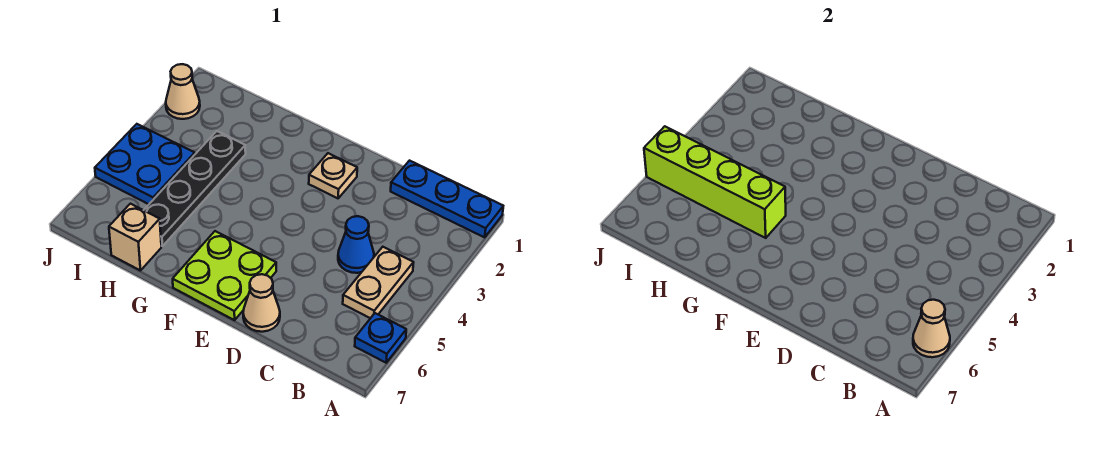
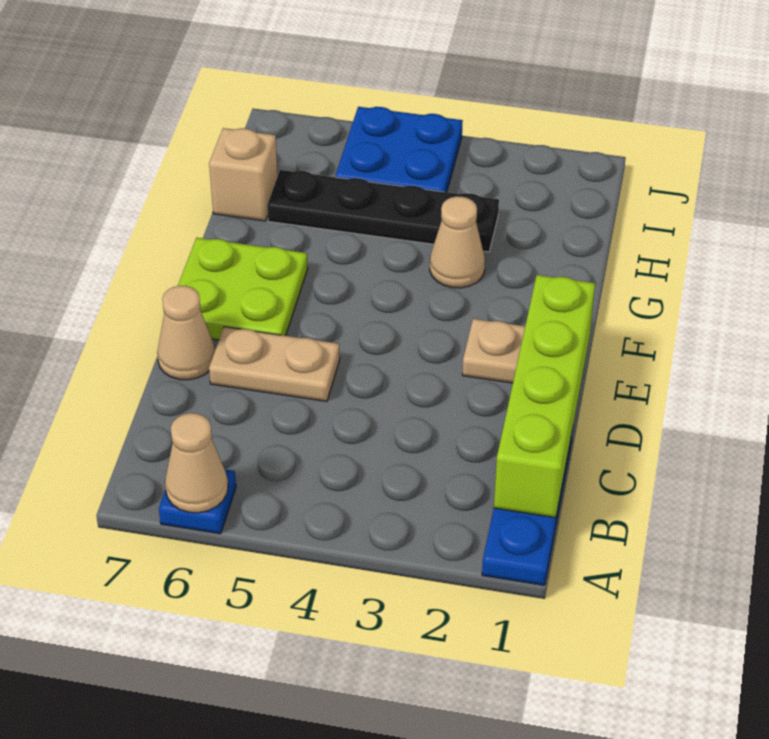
tan 1x2 plate [343,247,414,318] -> tan 1x2 plate moved to [209,327,340,402]
blue 1x1 cone [338,216,374,273] -> none
lime 1x4 brick [644,126,786,238] -> lime 1x4 brick moved to [494,275,595,518]
tan 1x1 cone [166,64,200,119] -> tan 1x1 cone moved to [430,196,485,288]

